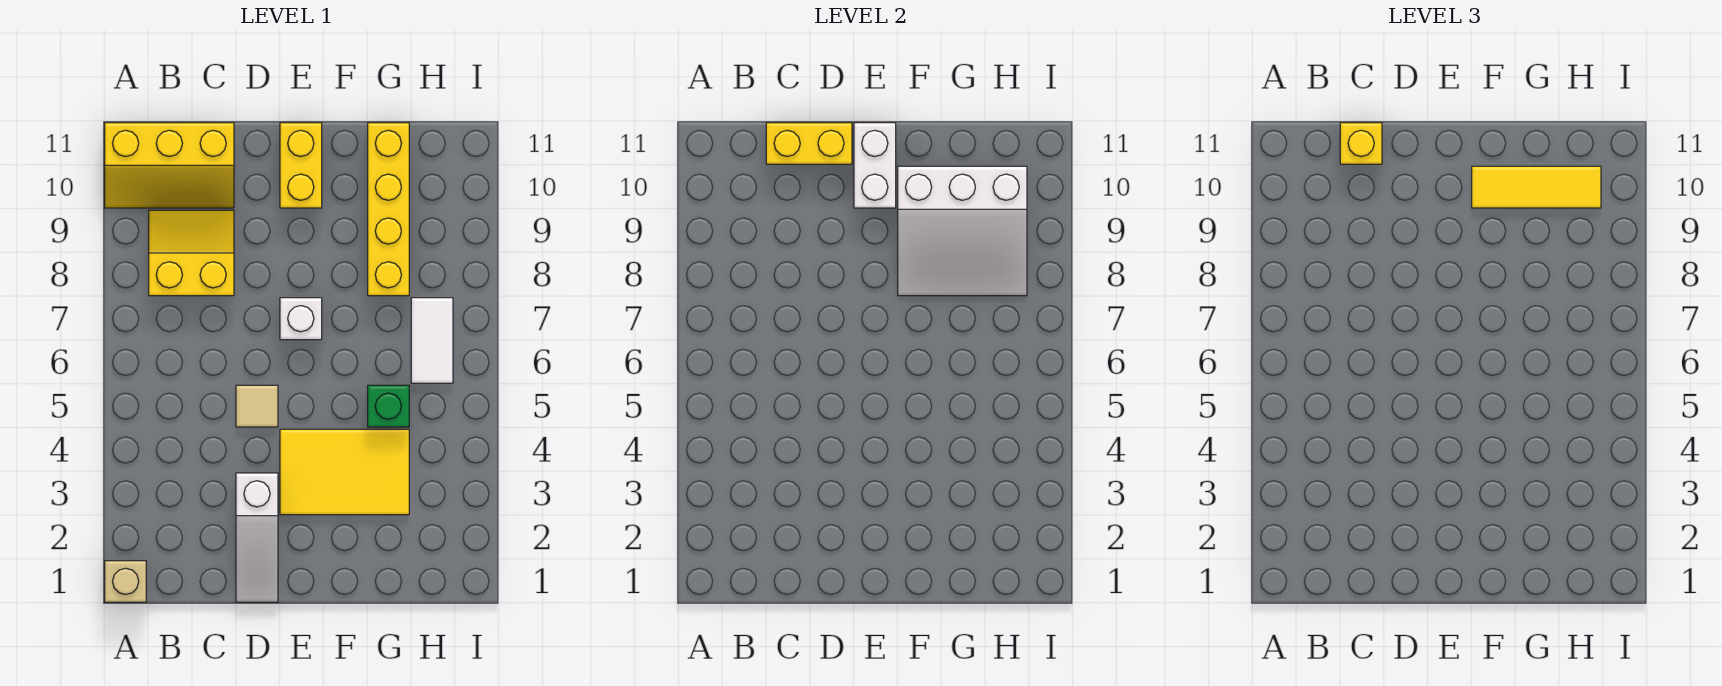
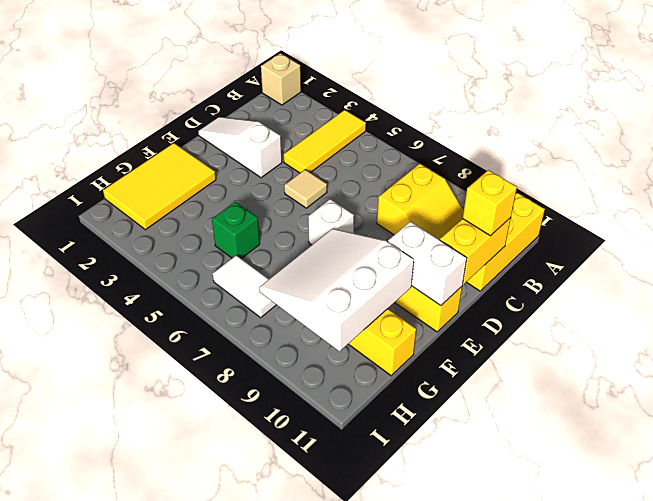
yellow 2x3 tile [280,429,409,515] -> yellow 2x3 tile moved to [103,143,216,230]
yellow 1x3 tile [1472,166,1601,208] -> yellow 1x3 tile moved to [284,110,366,173]

